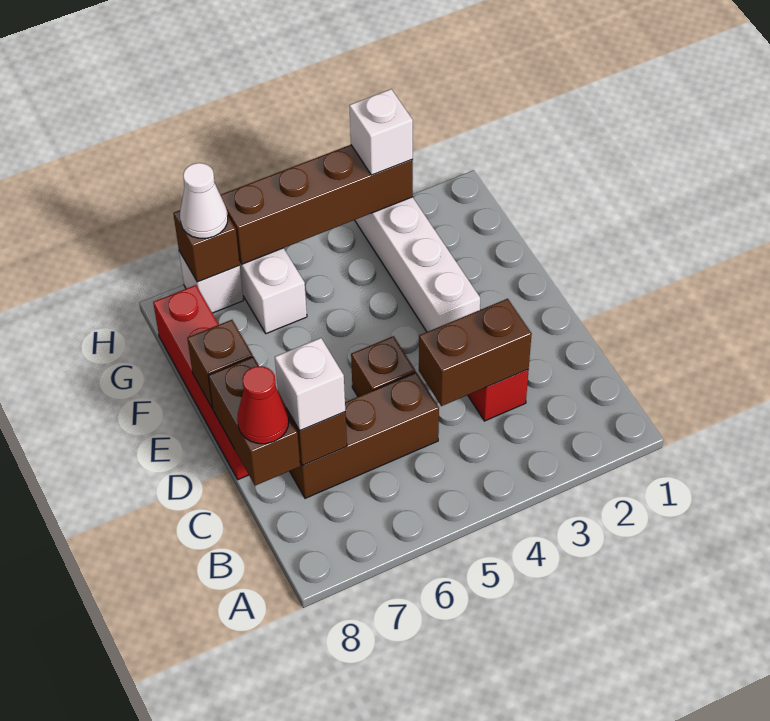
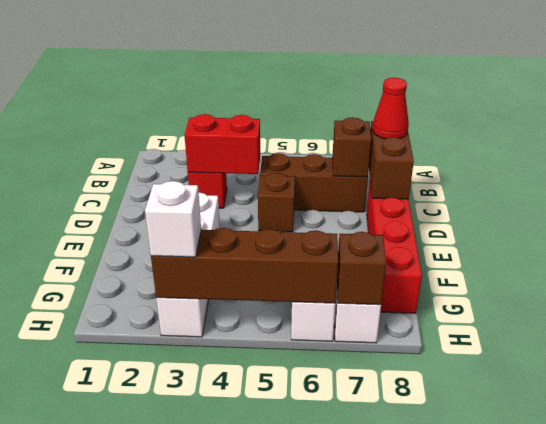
brown 1x2 brick [419,299,532,406] -> red 1x2 brick [185,114,260,174]
white 1x1 brick [275,338,345,431] -> none
brown 1x1 brick [187,320,253,408] -> none
white 1x1 cone [180,163,228,238] -> none

